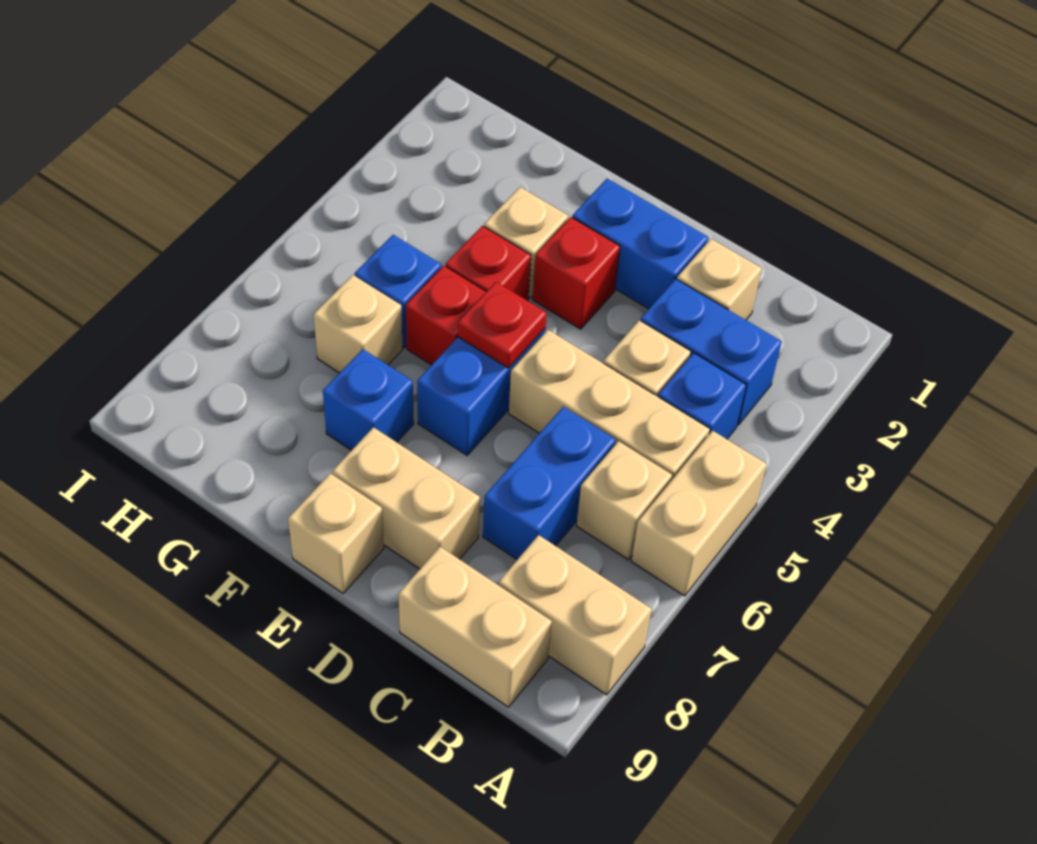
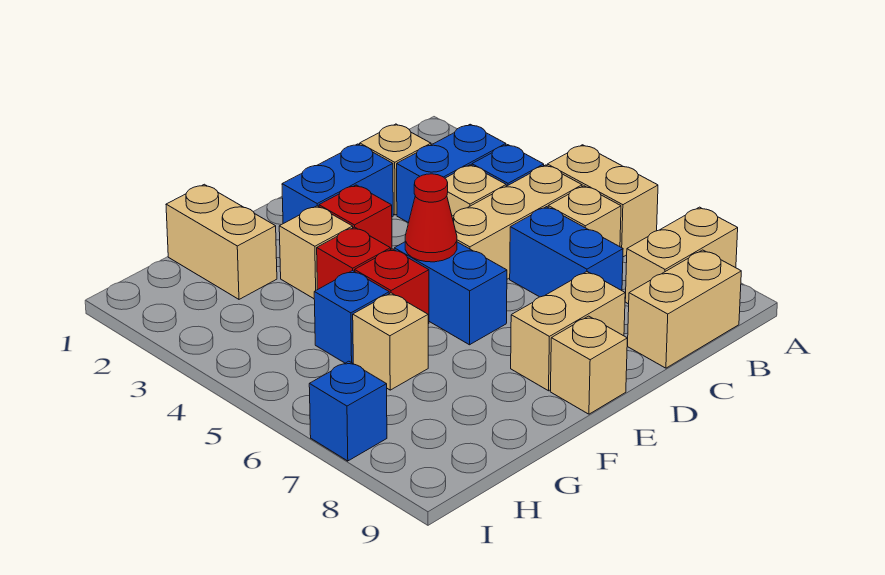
red 1x1 plate [458,282,547,368] -> red 1x1 cone [405,174,457,262]
blue 1x1 brick [323,349,414,450] -> blue 1x1 brick moved to [309,361,387,461]
none -> tan 1x2 brick [166,184,277,299]

